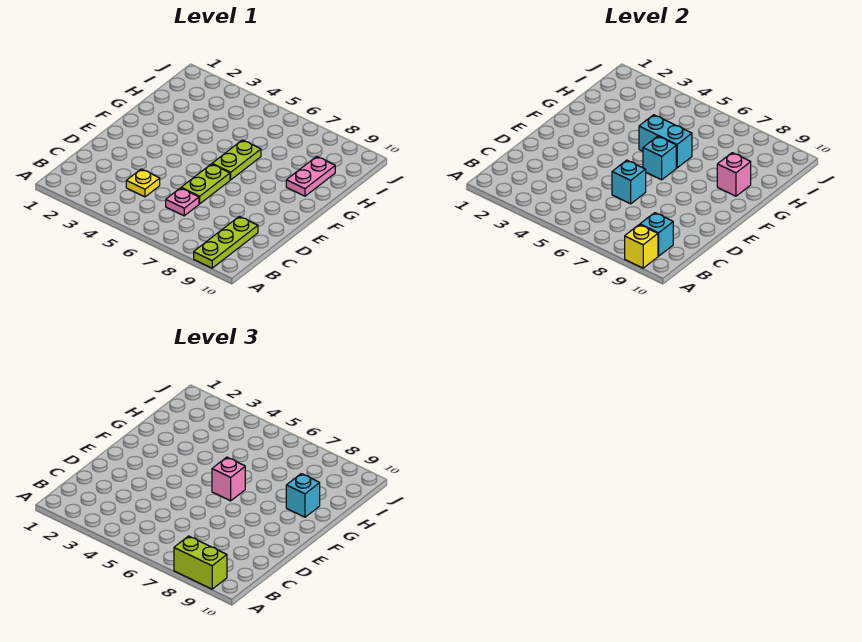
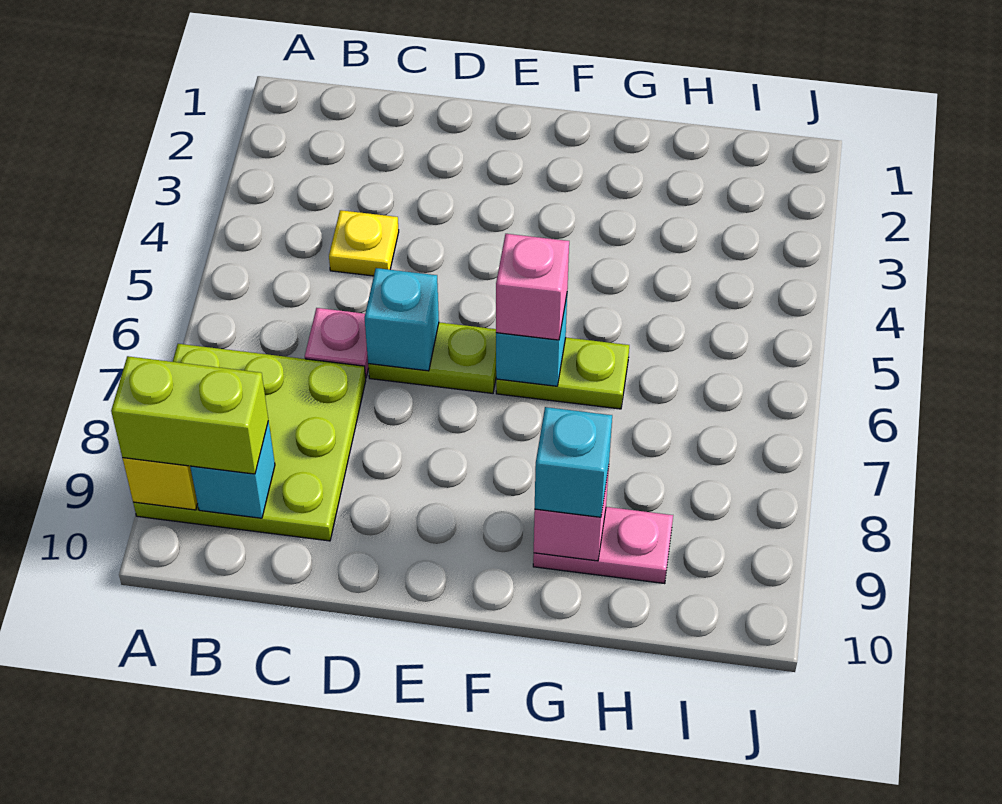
lime 1x2 brick [174,536,227,589] -> lime 1x2 brick turned to [111,356,268,474]
lime 1x3 plate [194,216,258,268] -> lime 3x3 plate [133,344,366,541]
cyan 1x2 brick [639,115,692,168] -> none

